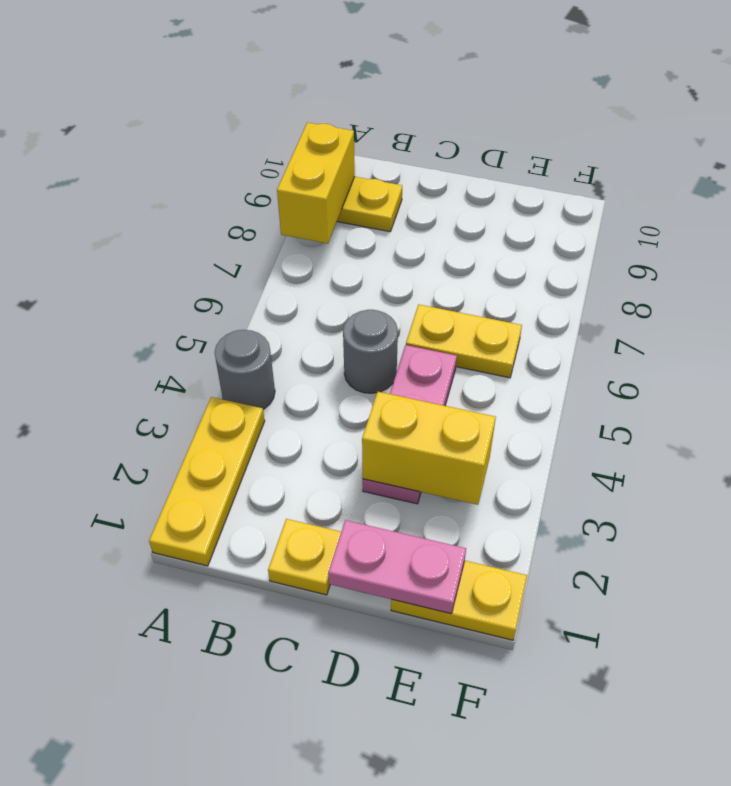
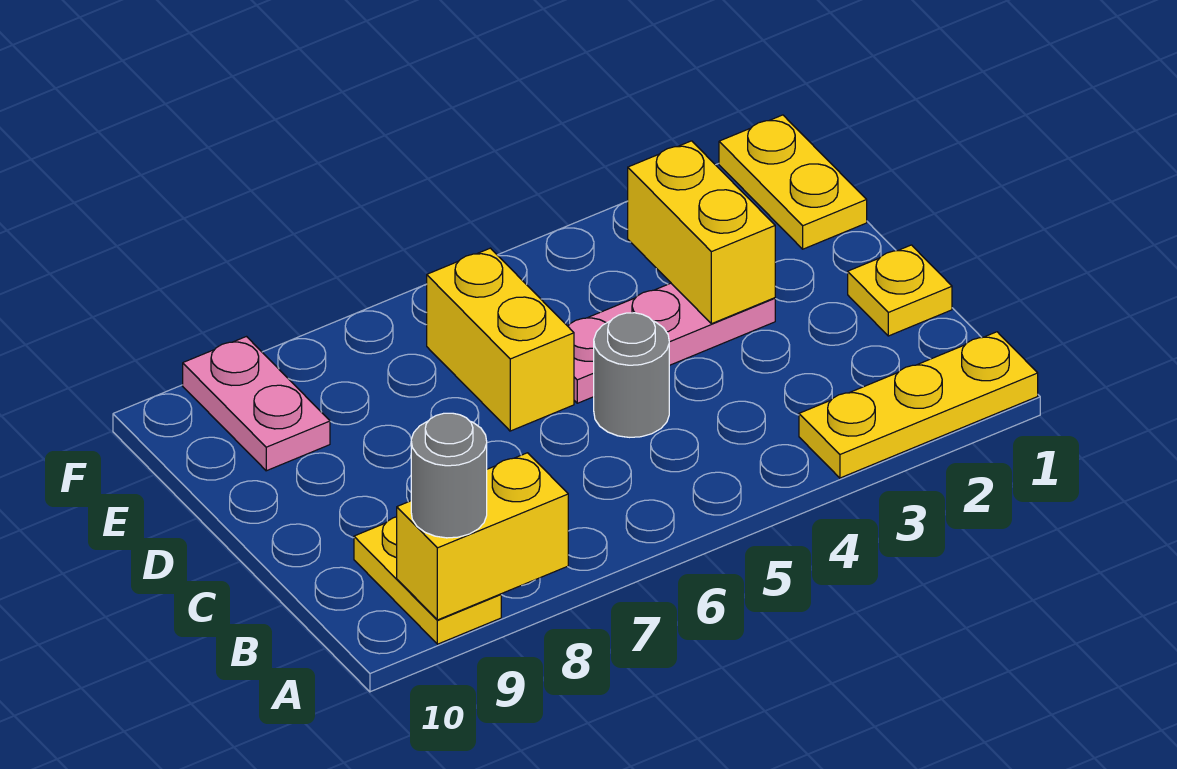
grey 1x1 round brick [215,330,275,409] -> grey 1x1 round brick moved to [411,413,487,538]
pink 1x2 plate [328,520,466,614] -> pink 1x2 plate moved to [183,337,330,471]
yellow 1x2 plate [406,304,522,378] -> yellow 1x2 brick [427,248,574,431]

